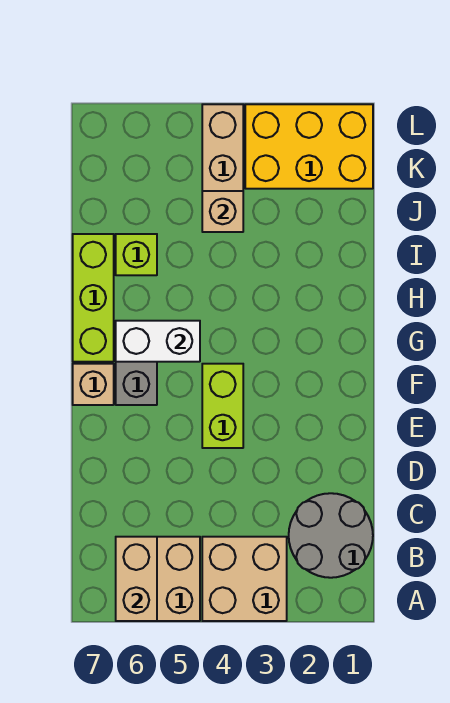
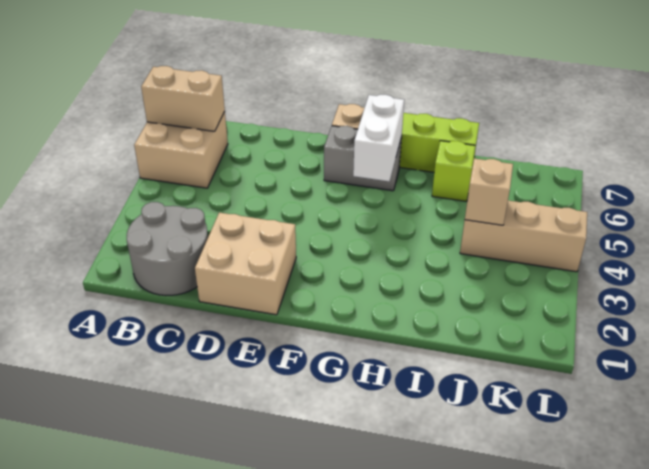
tan 2x2 brick [202,537,287,621] -> tan 2x2 brick moved to [195,213,296,315]
lime 1x2 brick [202,364,243,448] -> none
yellow 2x3 brick [245,104,373,189] -> none

